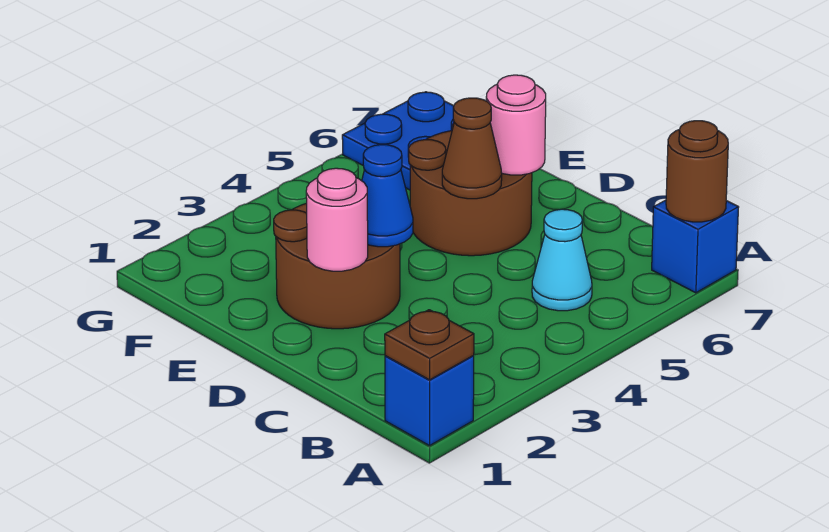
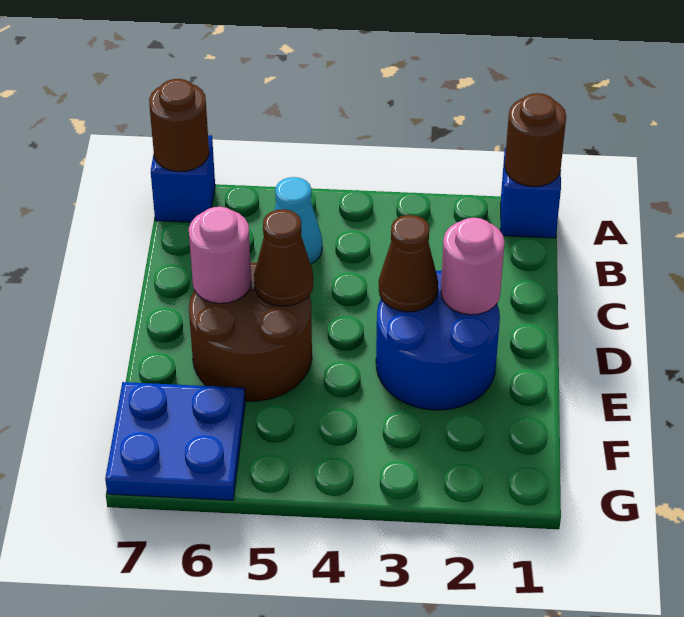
brown 1x1 plate [385,310,474,380] -> brown 1x1 round brick [505,93,566,187]
brown 2x2 round brick [274,203,400,329] -> blue 2x2 round brick [376,271,500,410]
blue 1x1 cone [362,145,413,247] -> brown 1x1 cone [379,215,438,312]

